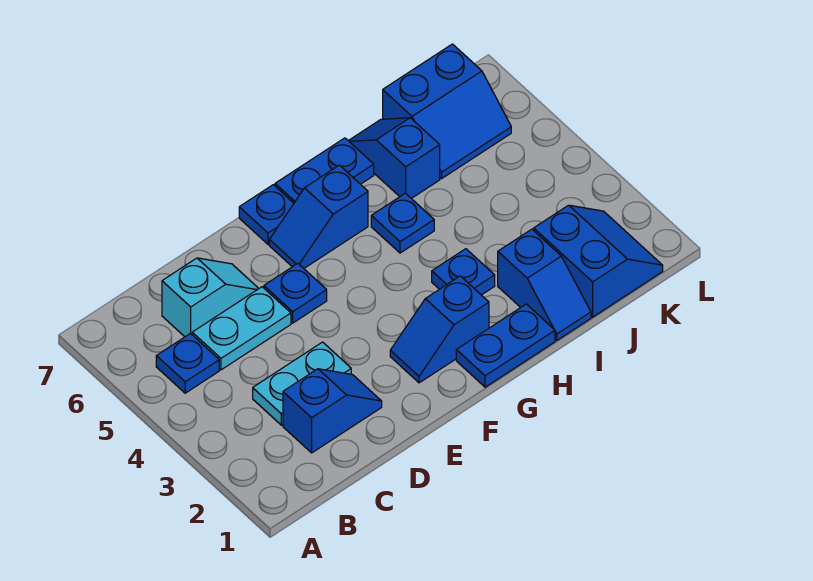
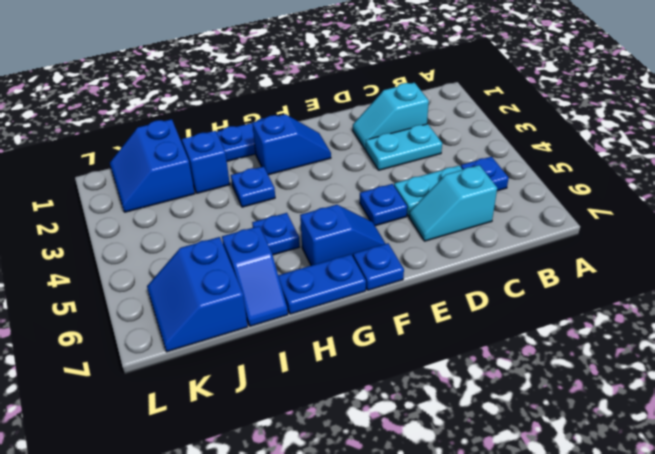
blue 1x2 slope [283,369,382,453] -> cyan 1x2 slope [353,83,429,149]
blue 2x2 slope [383,44,511,179] -> blue 2x2 slope turned to [147,237,248,352]

